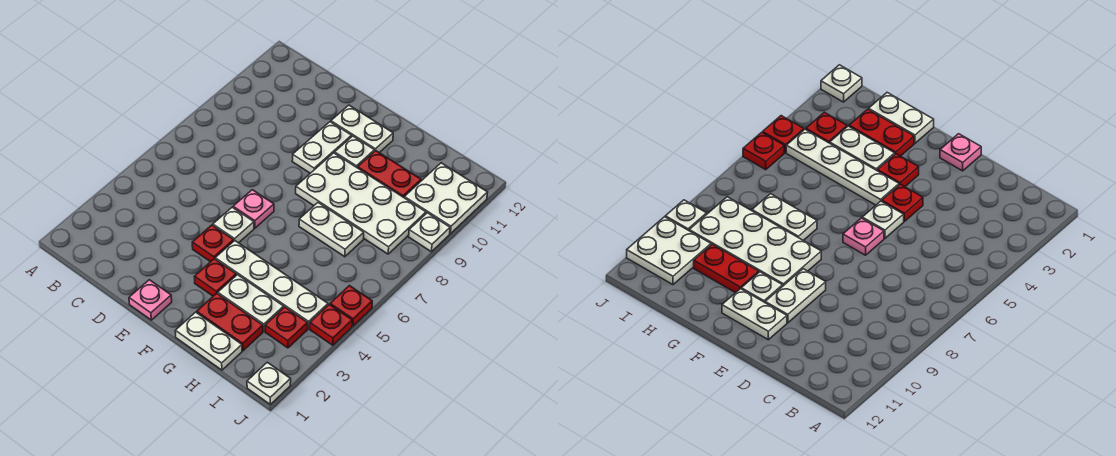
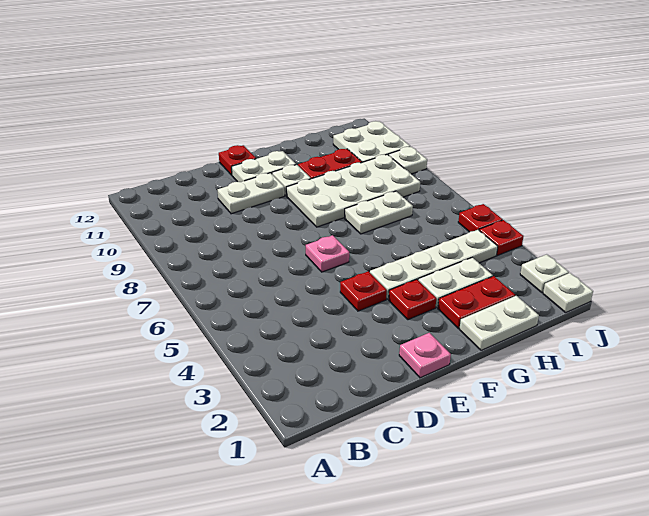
white 1x1 plate [213,207,254,243] -> white 1x1 plate moved to [520,254,569,293]
white 1x2 plate [292,122,352,173] -> white 1x2 plate turned to [218,173,285,214]
red 1x1 plate [265,307,308,348] -> red 1x1 plate moved to [219,145,256,175]

